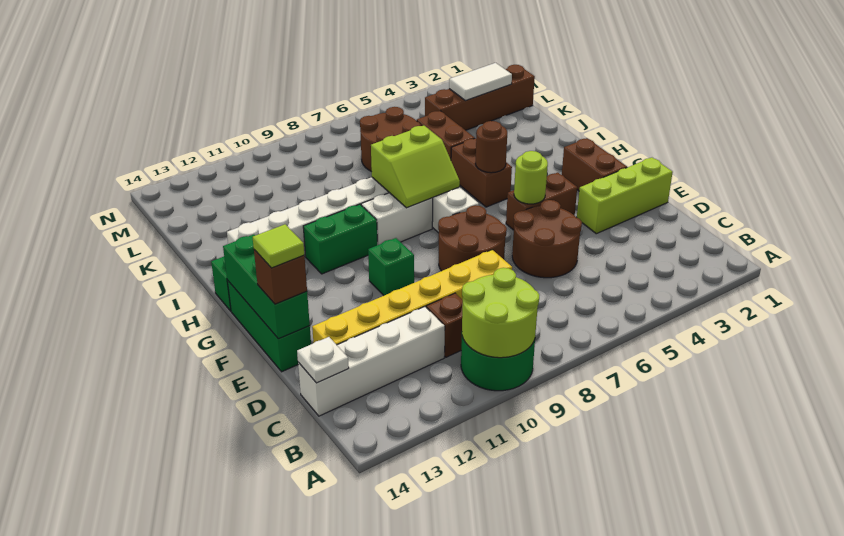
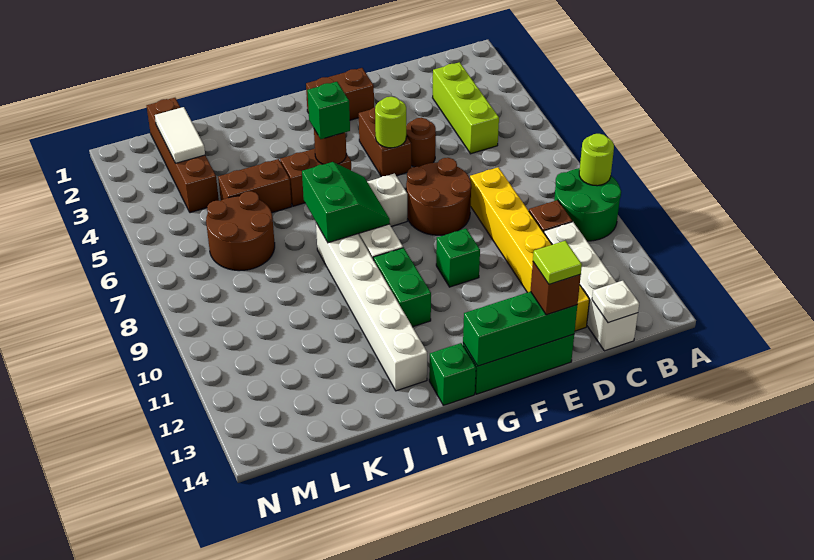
lime 2x2 round brick [462,268,539,358] -> lime 1x1 round brick [579,134,614,186]
brown 2x2 round brick [512,200,582,278] -> brown 1x1 round brick [406,118,436,167]
lime 1x3 brick [577,158,673,234] -> lime 1x3 brick moved to [433,62,499,154]
none -> green 1x1 brick [307,82,350,139]
lime 2x2 slope [371,126,460,208] -> green 2x2 slope [302,162,390,243]

